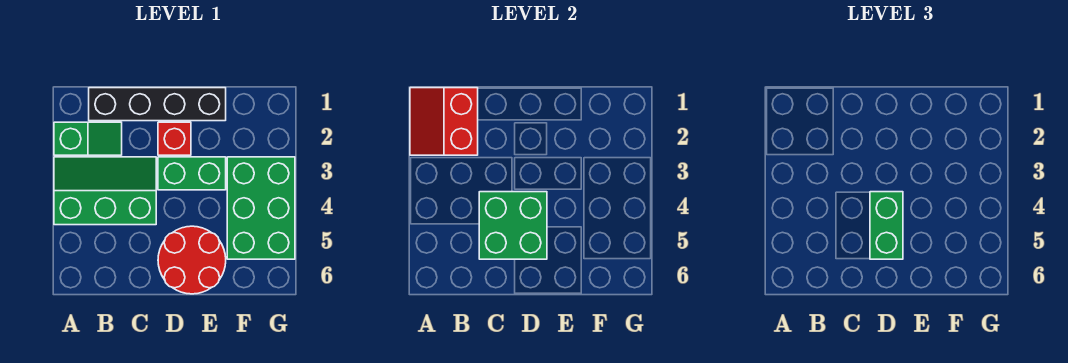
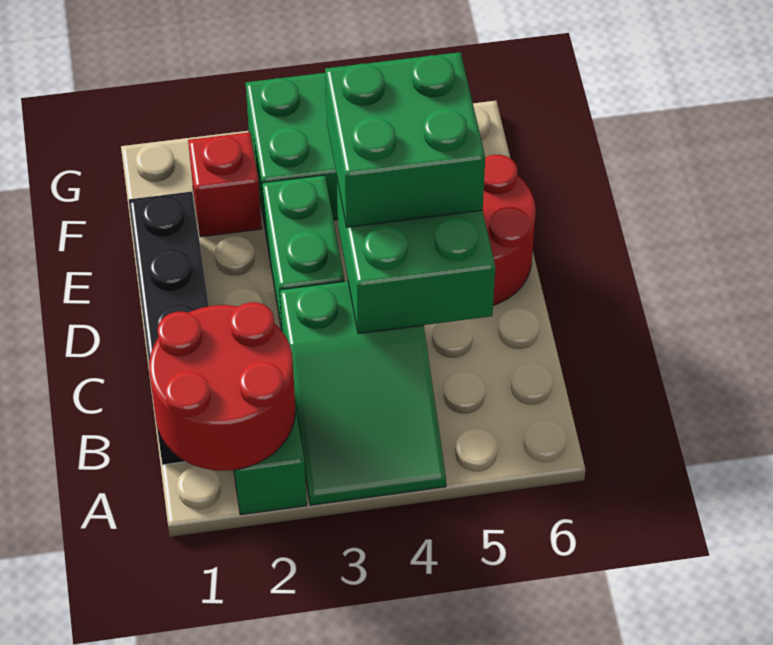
red 2x2 slope [410,88,478,155] -> red 2x2 round brick [149,302,296,471]
green 2x3 slope [54,157,156,225] -> green 2x3 slope turned to [280,281,446,505]
red 1x1 brick [158,122,191,155] -> red 1x1 brick moved to [188,132,262,237]
green 1x2 brick [870,192,903,259] -> green 2x2 brick [325,52,485,227]

